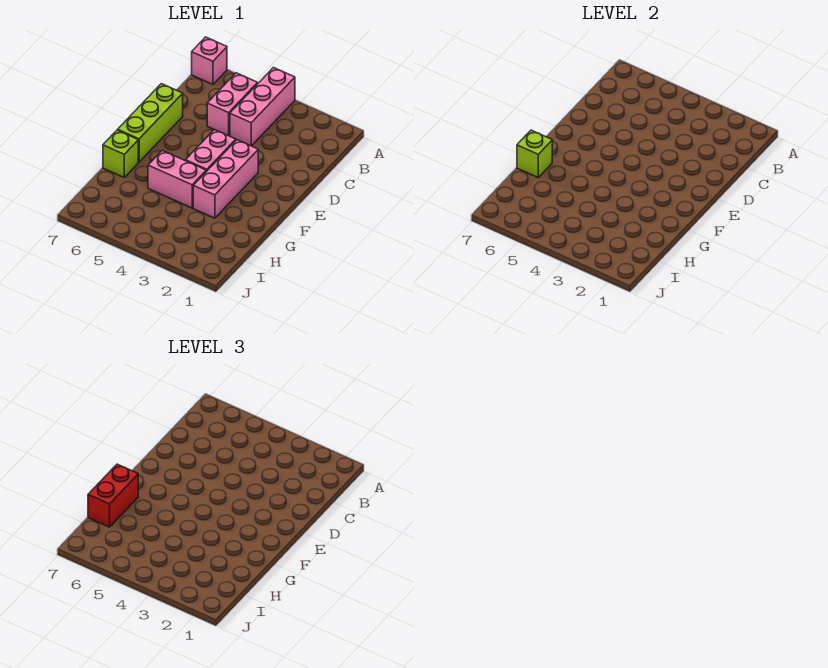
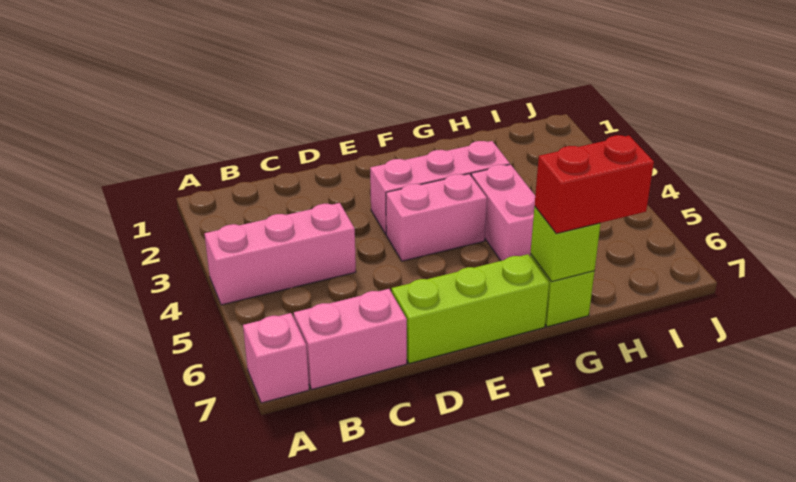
pink 1x2 brick [207,73,258,136] -> pink 1x2 brick moved to [294,289,407,389]

